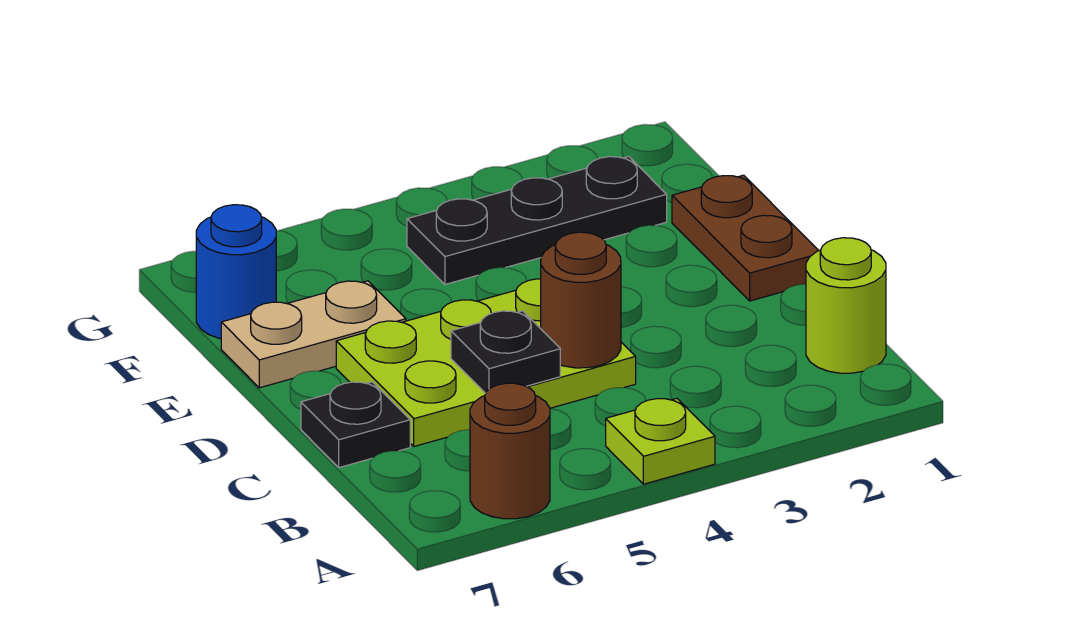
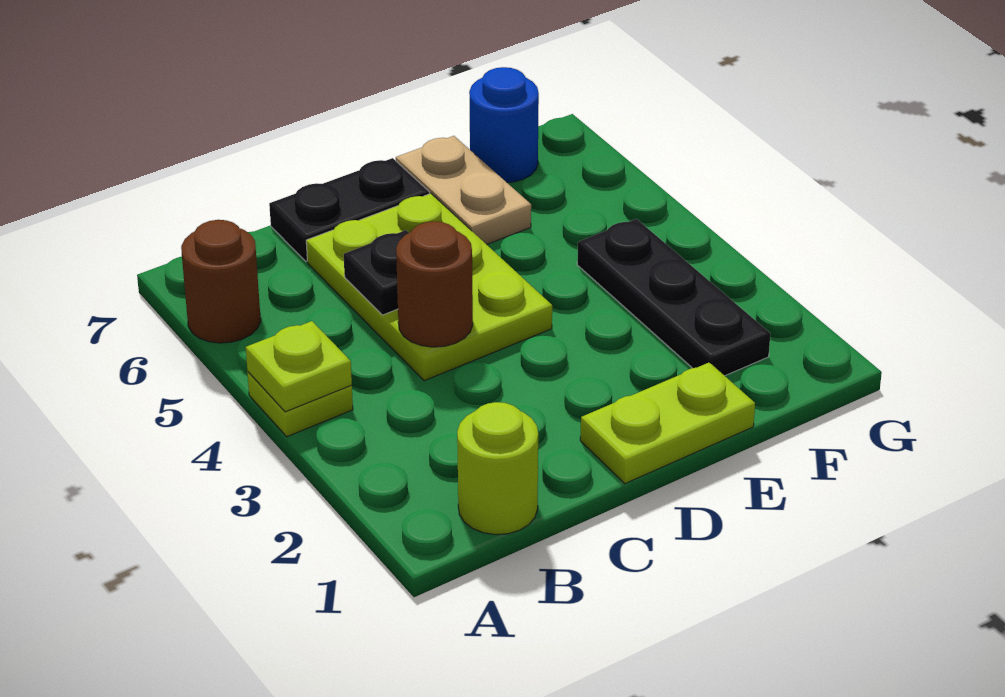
none -> lime 1x1 plate [246,321,352,412]
black 1x1 plate [301,382,410,468] -> black 1x2 plate [269,158,429,261]
brown 1x2 plate [672,175,819,301] -> lime 1x2 plate [580,362,755,483]

